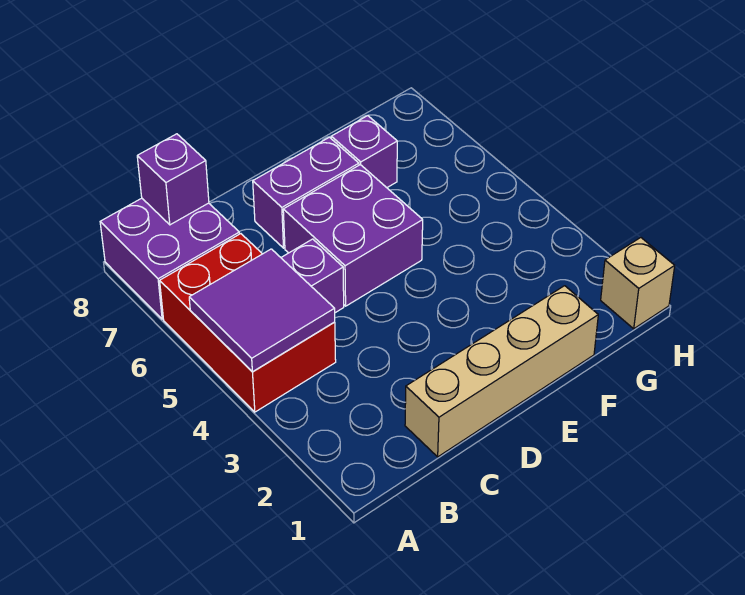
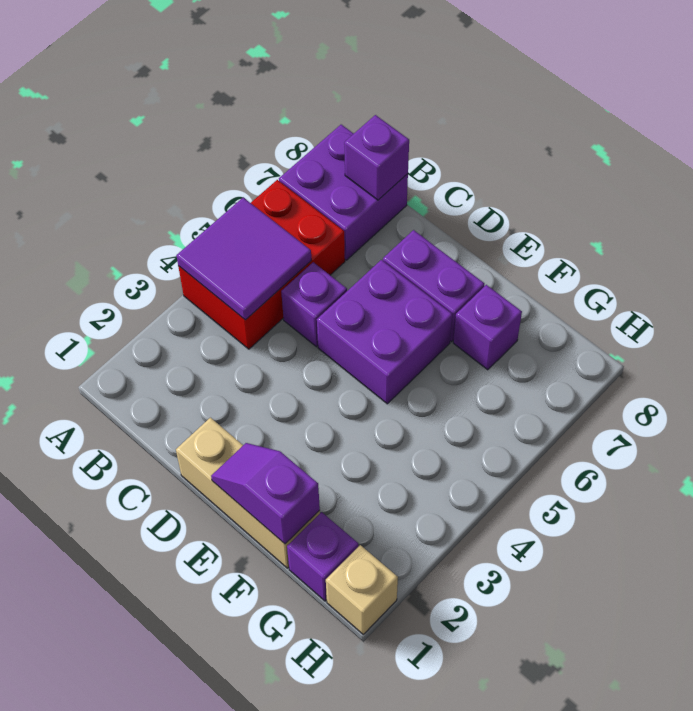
tan 1x4 brick [405,286,598,457] -> tan 1x3 brick [176,418,320,568]
none -> purple 1x2 slope [211,443,320,544]
none -> purple 1x1 brick [287,512,358,601]

